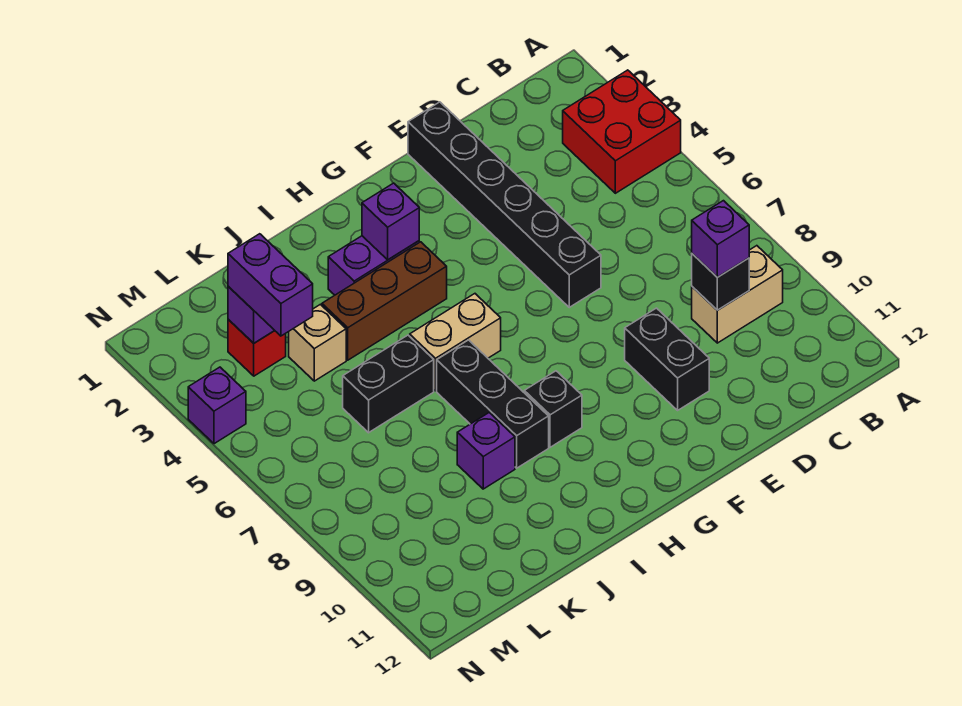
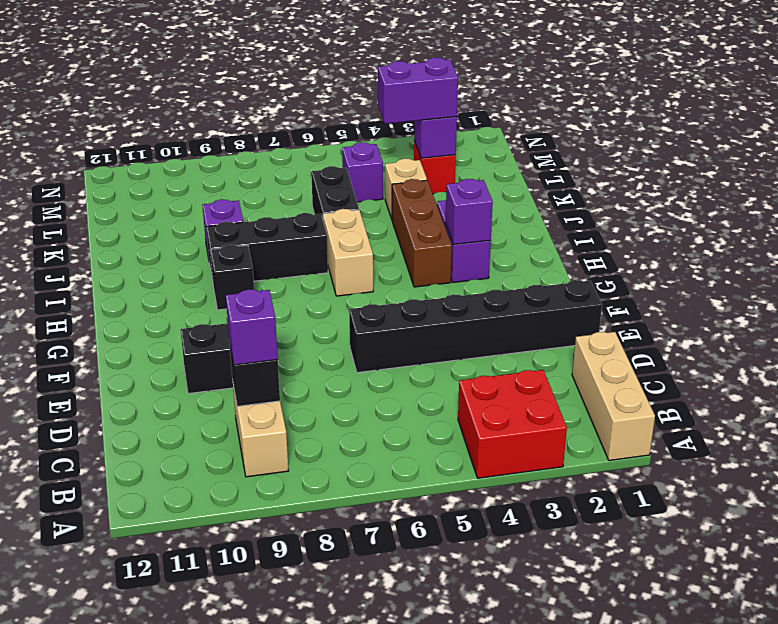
none -> tan 1x3 brick [572,332,655,461]
purple 1x1 brick [188,367,246,444] -> purple 1x1 brick moved to [342,142,383,202]

